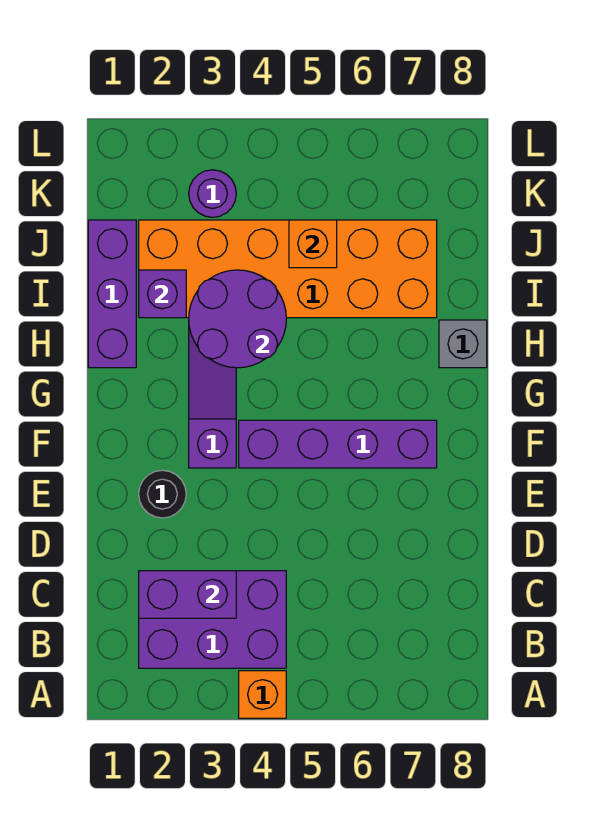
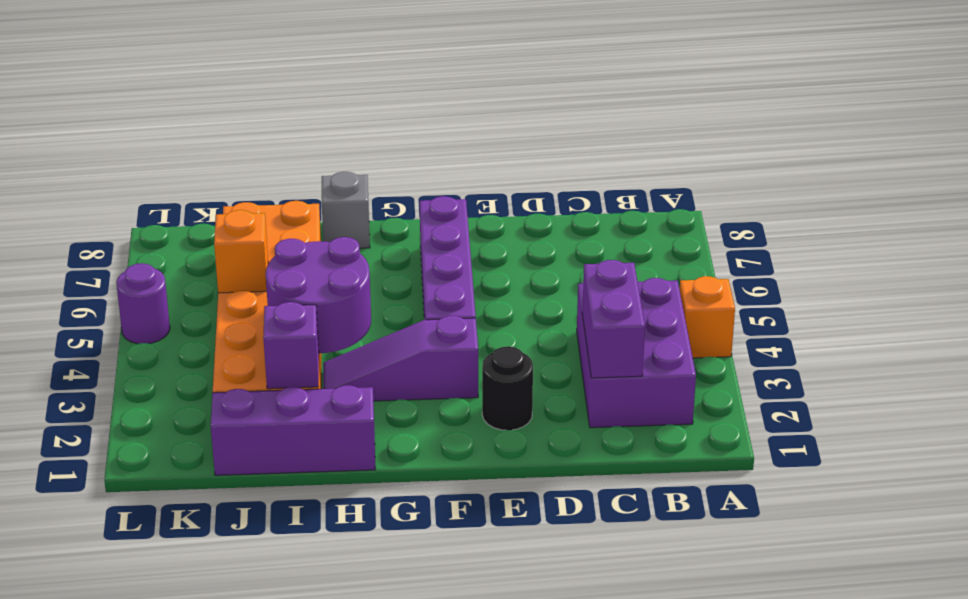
purple 1x1 round brick [189,170,236,217] -> purple 1x1 round brick moved to [116,263,170,344]

